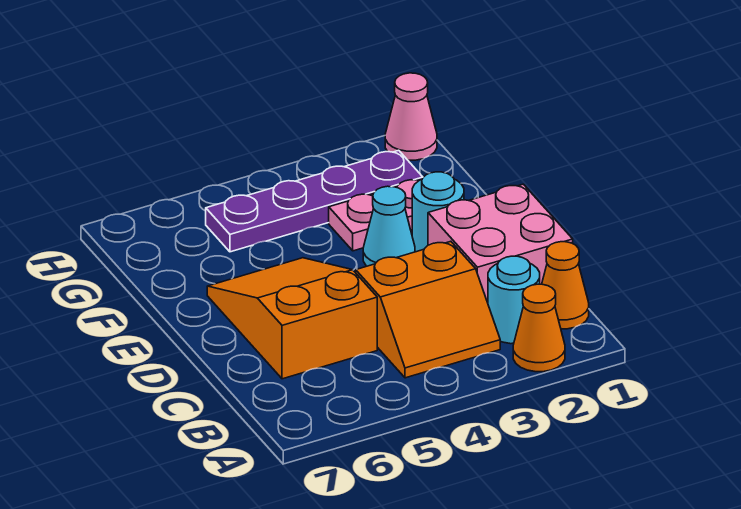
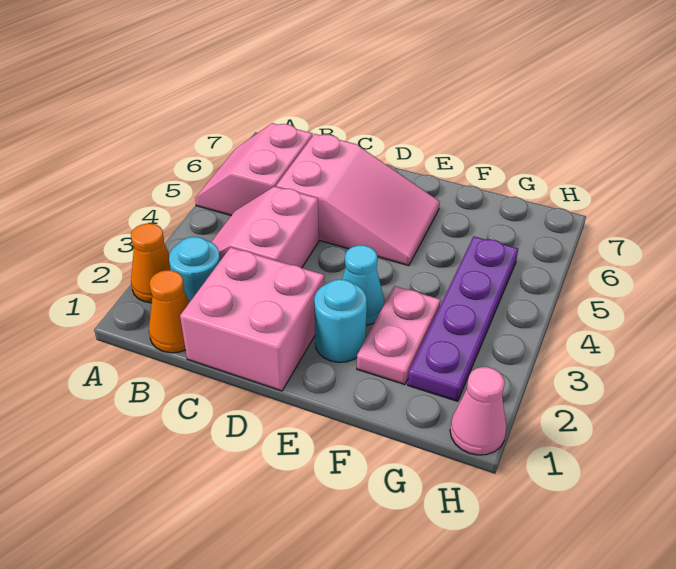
none -> pink 2x2 slope [195,123,313,215]
orange 2x2 slope [356,241,500,378] -> pink 2x2 slope [211,186,319,268]
orange 2x3 slope [207,258,377,379] -> pink 2x3 slope [276,134,440,266]

